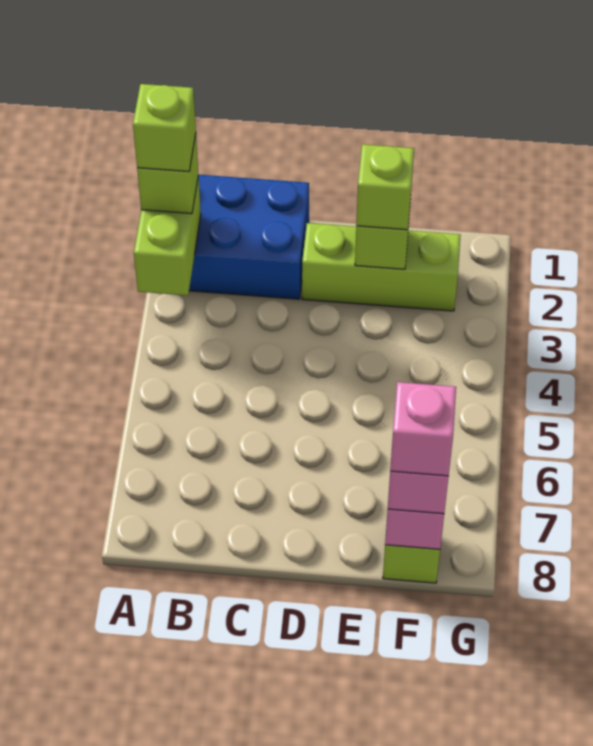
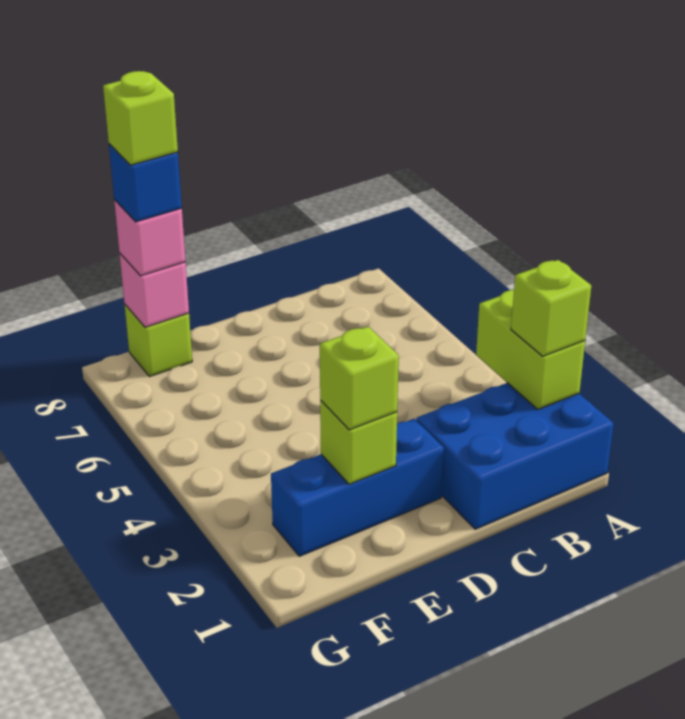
lime 1x1 brick [133,84,196,172] -> lime 1x1 brick moved to [103,71,178,165]
lime 1x3 brick [302,223,461,311] -> blue 1x3 brick [271,419,444,556]
pink 1x1 brick [390,382,456,476] -> blue 1x1 brick [109,144,182,222]

